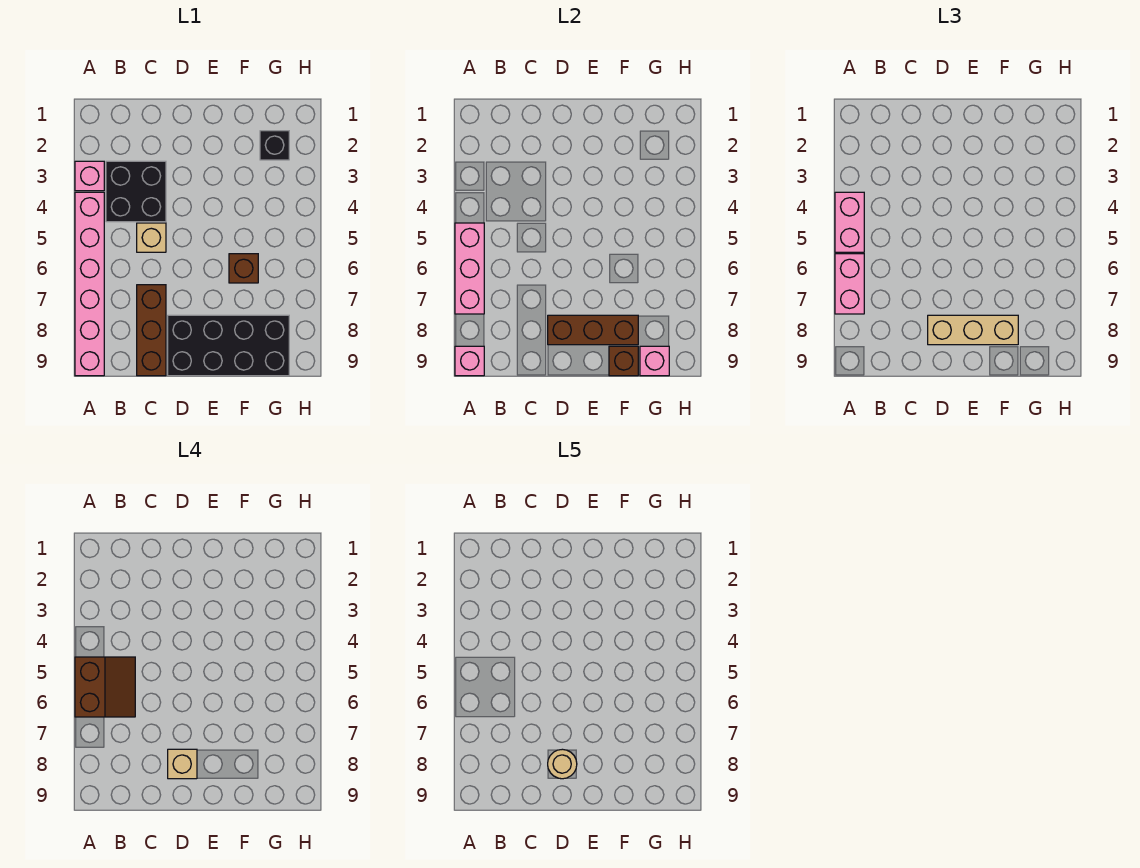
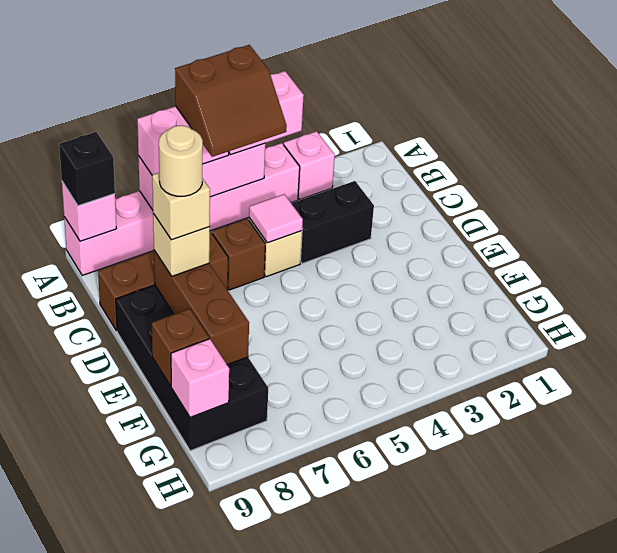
black 2x2 brick [106,161,166,222] -> black 1x2 brick [291,181,374,264]
none -> pink 1x1 tile [249,194,303,243]
tan 1x3 brick [928,315,1018,345] -> tan 1x1 brick [153,213,210,276]
brown 1x1 brick [229,254,258,283] -> brown 1x1 brick moved to [212,219,265,290]
black 1x1 brick [260,131,289,160] -> black 1x1 brick moved to [59,132,115,206]

